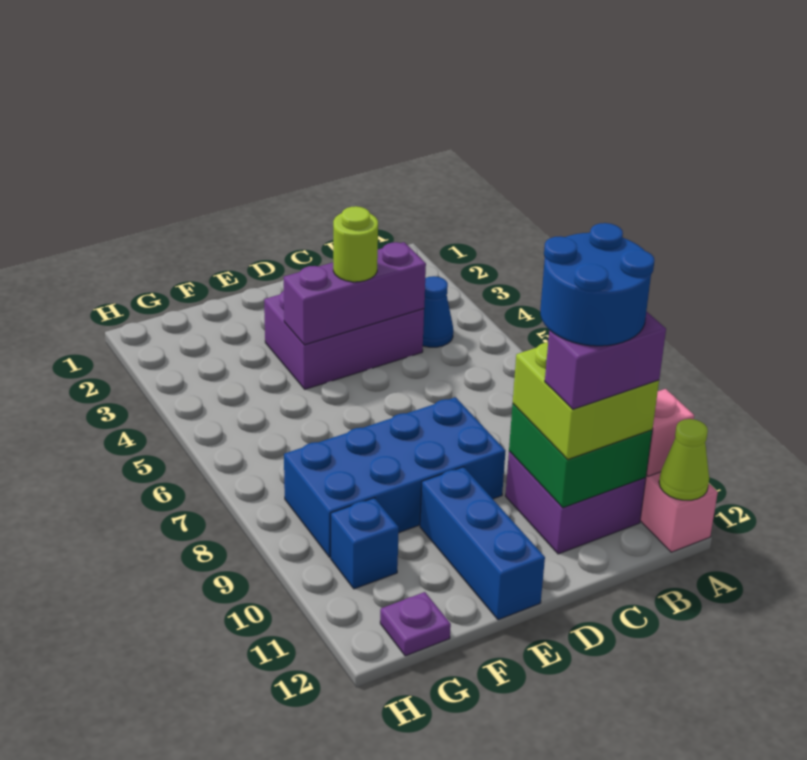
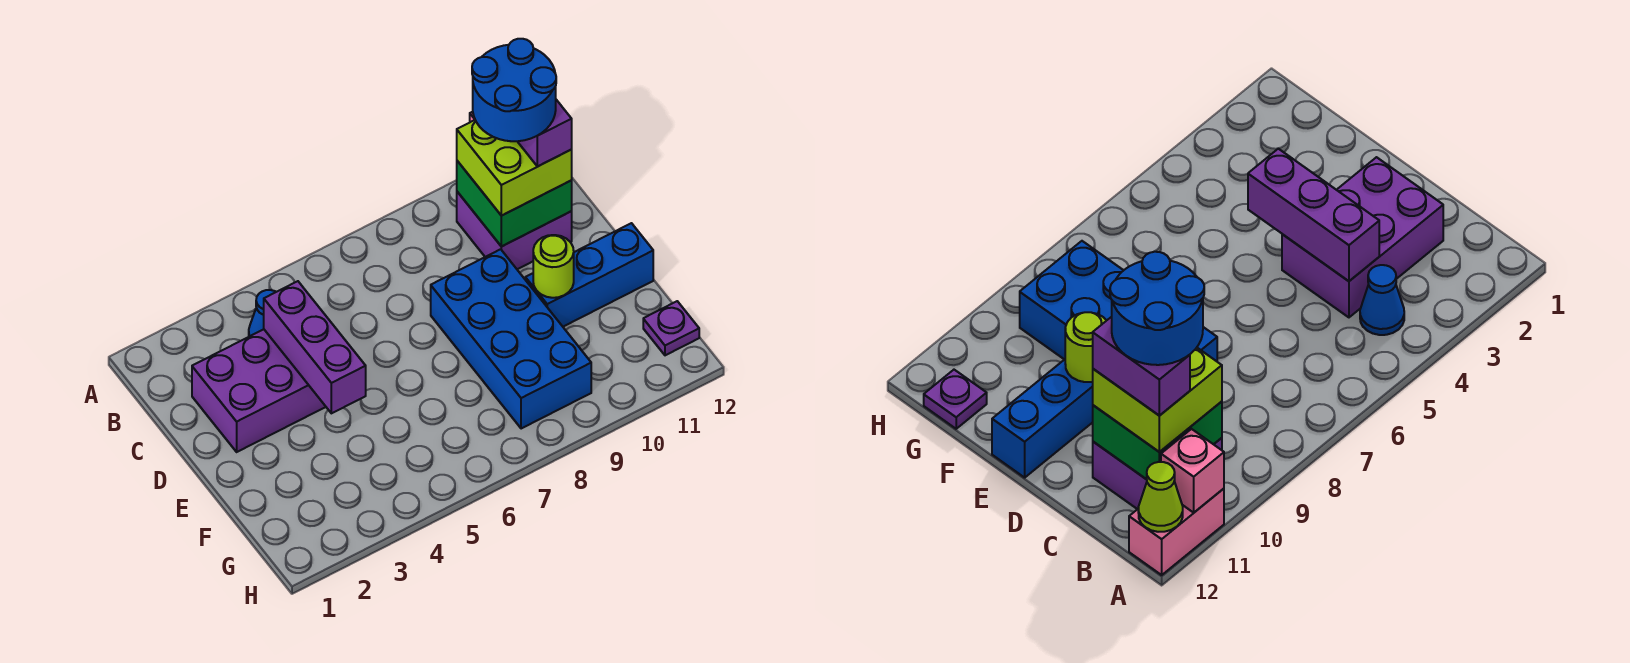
purple 2x3 brick [264,291,424,389] -> purple 2x3 brick turned to [192,329,326,452]
lime 1x1 round brick [333,206,378,282] -> lime 1x1 round brick moved to [533,235,574,298]
blue 1x1 brick [331,498,399,589] -> none

